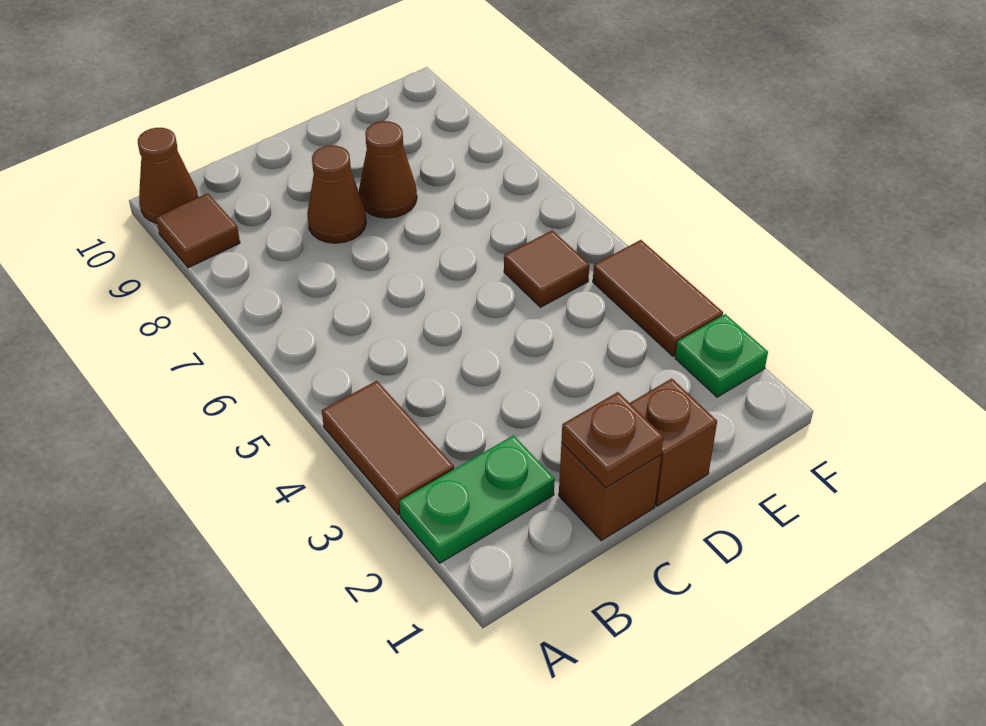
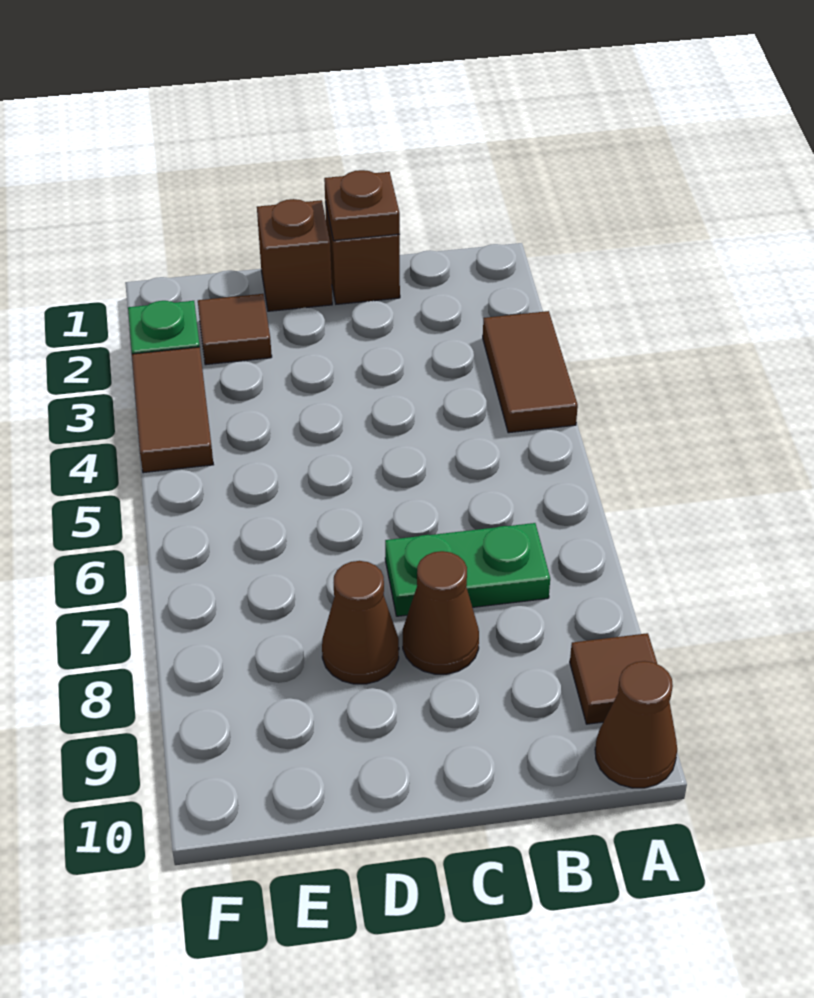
green 1x2 plate [399,435,555,563] -> green 1x2 plate moved to [385,523,550,616]
brown 1x1 tile [504,230,589,307] -> brown 1x1 tile moved to [198,294,272,365]

